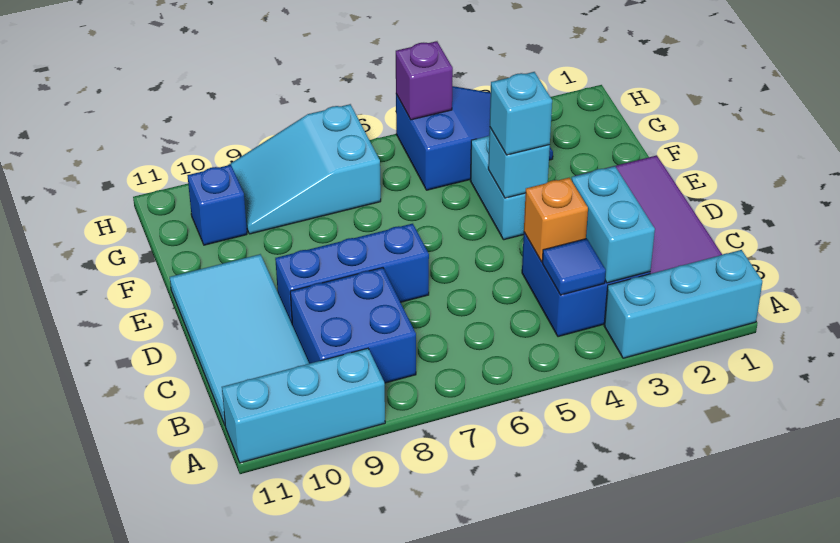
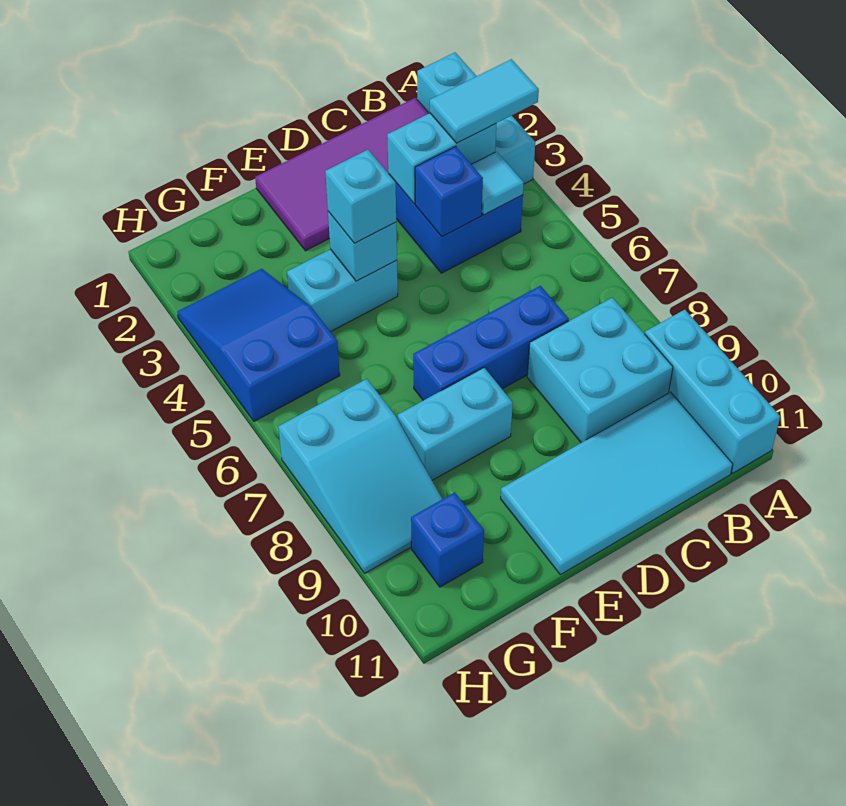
none -> cyan 1x2 tile [430,59,539,143]
blue 1x1 tile [542,239,606,295] -> cyan 1x1 tile [471,152,524,215]
blue 2x2 brick [290,268,416,383] -> cyan 2x2 brick [527,298,673,443]
orange 1x1 brick [524,178,588,262] -> blue 1x1 brick [415,147,483,237]
blue 1x3 brick [275,224,429,323] -> blue 1x3 brick turned to [413,286,569,400]
none -> cyan 1x2 brick [398,368,513,480]
purple 1x1 brick [396,41,453,120] -> none

